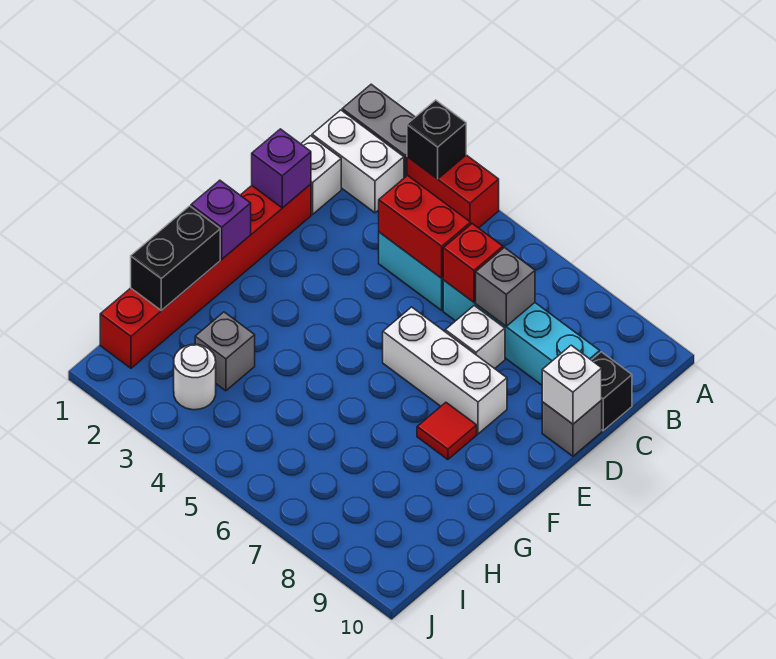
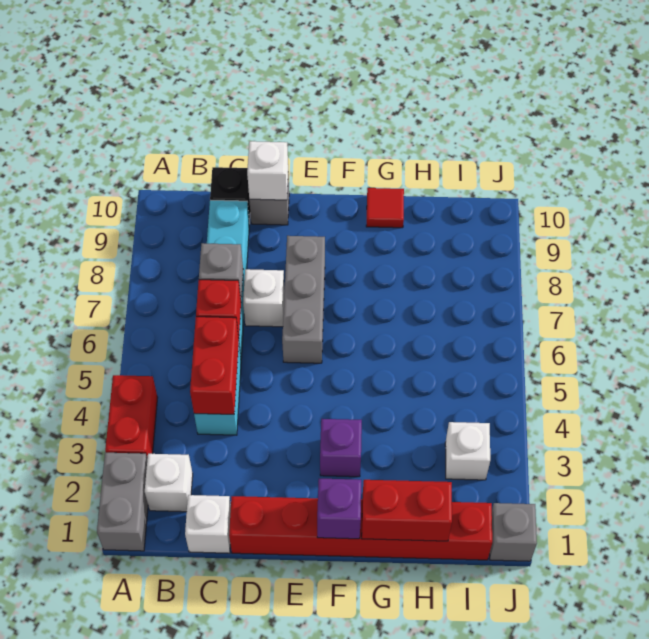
black 1x1 brick [407,100,466,179] -> none
white 1x2 brick [312,110,404,213] -> white 1x1 brick [145,454,193,512]
purple 1x1 brick [252,129,311,208] -> purple 1x1 brick moved to [320,419,362,477]
white 1x3 brick [383,307,507,434] -> grey 1x3 brick [282,236,325,363]
red 1x1 tile [417,402,477,460] -> red 1x1 tile moved to [366,188,404,228]
black 1x2 brick [131,206,220,311] -> red 1x2 brick [362,480,452,541]
grey 1x1 brick [195,312,255,391] -> grey 1x1 brick moved to [489,503,537,561]
white 1x1 round brick [174,344,216,410] -> white 1x1 brick [445,422,490,480]

